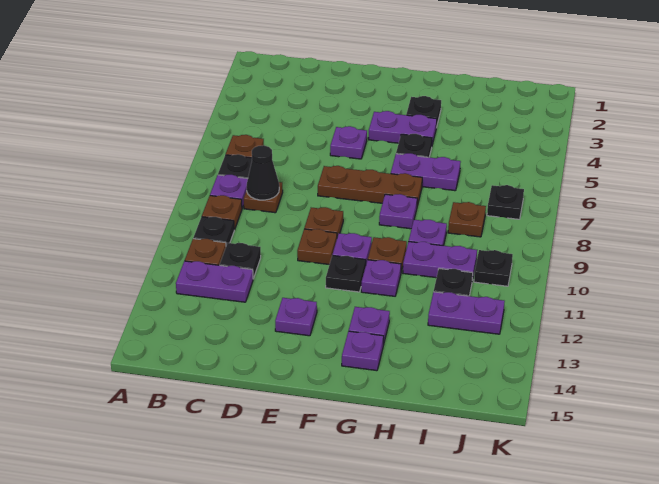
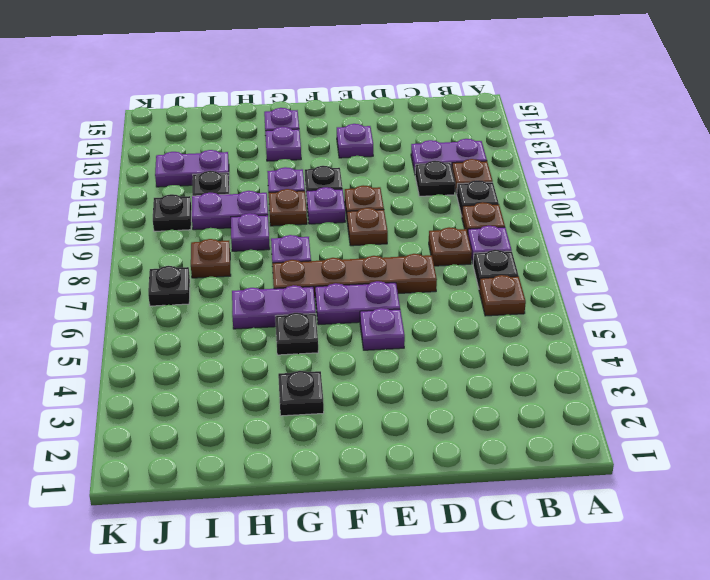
black 1x1 cone [247,145,279,200] -> none
brown 1x3 plate [318,166,422,206] -> brown 1x4 plate [272,254,437,298]
purple 1x2 plate [369,111,437,145] -> purple 1x2 plate moved to [315,281,400,325]

